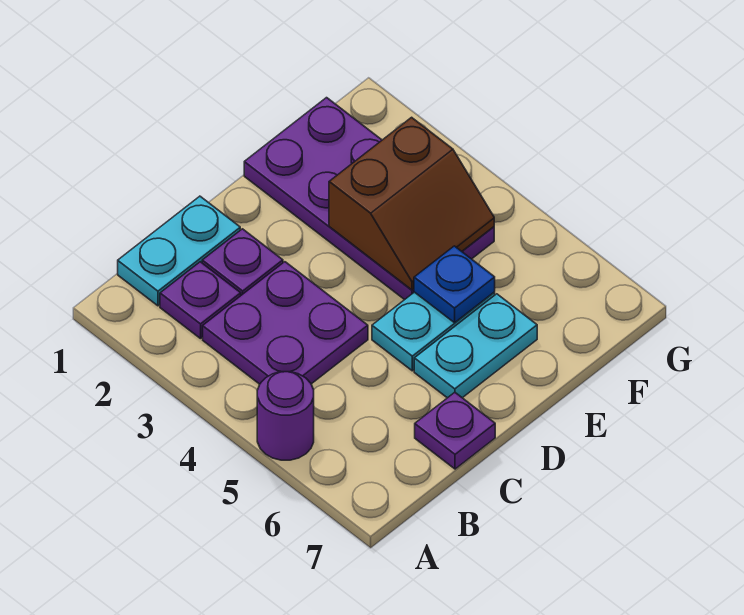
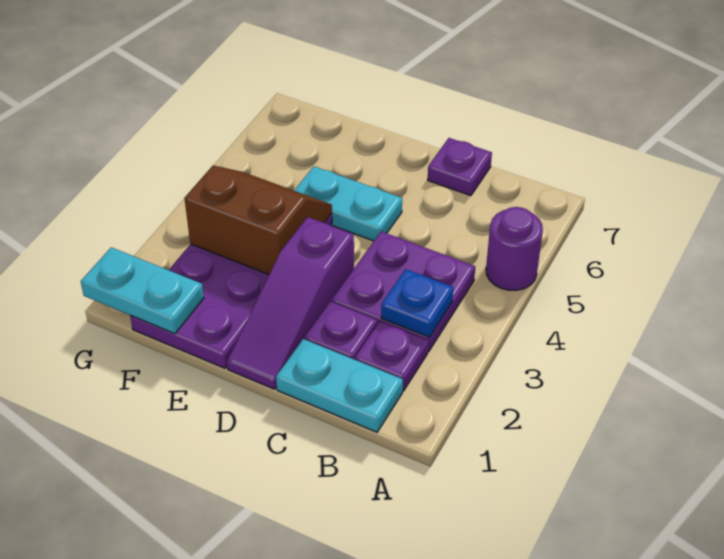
none -> purple 1x3 slope [227,217,354,389]
cyan 1x2 plate [414,294,537,398] -> cyan 1x2 plate moved to [81,247,204,334]
blue 1x1 plate [414,246,495,323] -> blue 1x1 plate moved to [381,269,453,337]

